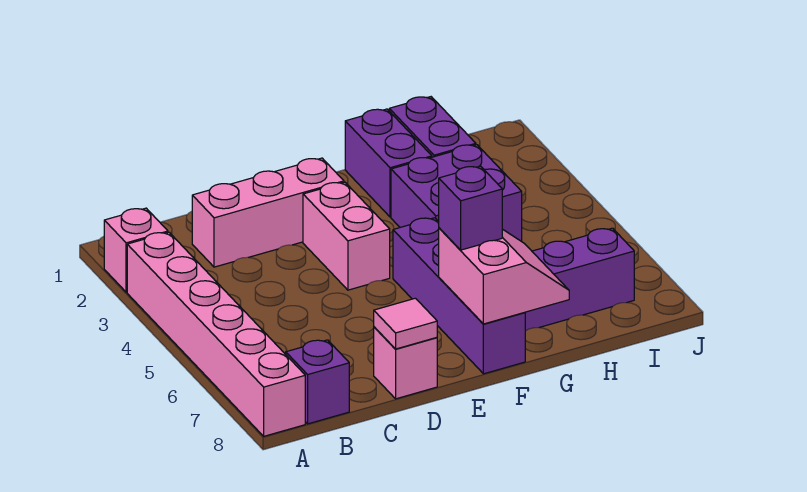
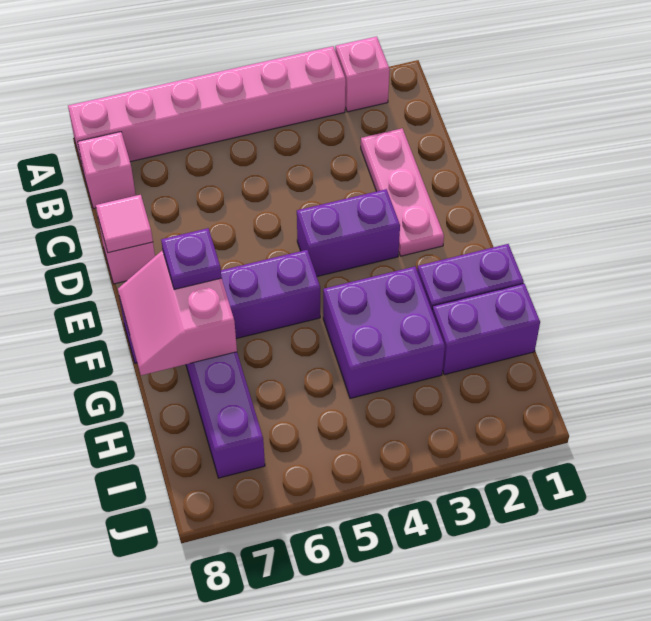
purple 1x1 brick [286,340,349,424] -> pink 1x1 brick [78,132,136,209]
pink 1x3 brick [192,158,344,267] -> pink 1x3 plate [361,128,444,256]
pink 1x2 brick [303,182,390,290] -> purple 1x2 brick [297,189,400,276]
pink 2x2 slope [439,228,569,324] -> pink 2x2 slope turned to [118,250,237,375]
purple 1x1 brick [439,166,502,250] -> purple 1x1 plate [161,228,222,290]

